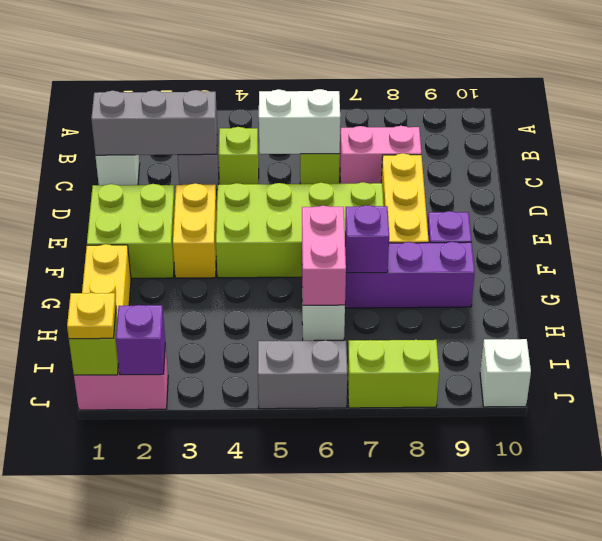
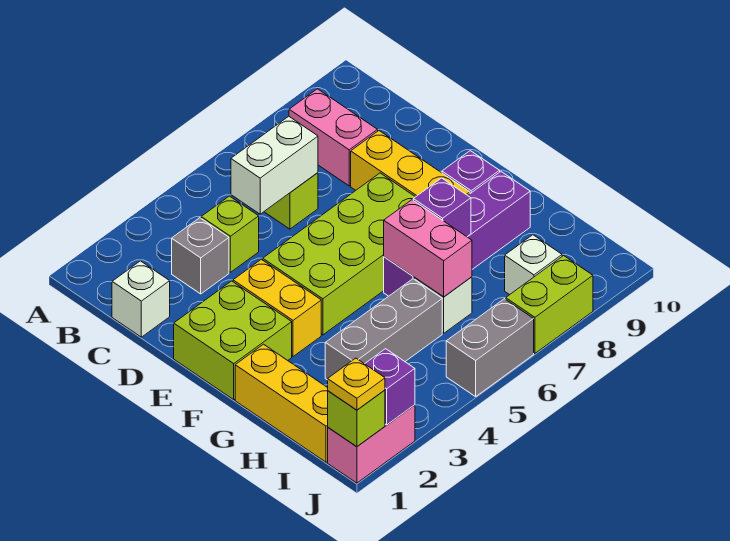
grey 1x3 brick [91,90,217,155] -> grey 1x3 brick moved to [325,279,442,380]
pink 1x2 brick [340,126,421,184] -> pink 1x2 brick turned to [289,89,378,186]
white 1x1 brick [480,339,531,407] -> white 1x1 brick moved to [505,235,562,295]

